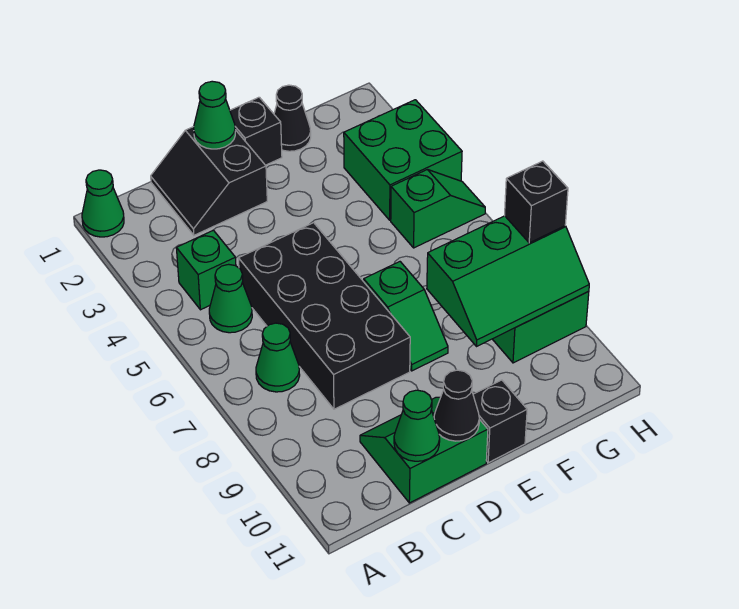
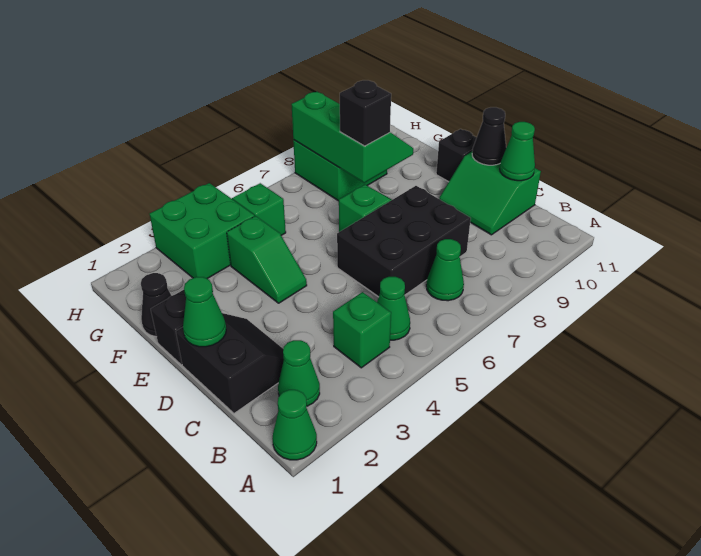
none -> green 1x1 cone [278,340,320,406]
black 2x2 slope [151,127,267,235] -> black 2x2 slope turned to [176,313,284,413]
black 2x4 brick [238,223,410,409] -> black 2x3 brick [337,186,471,297]
none -> green 1x2 slope [227,216,307,303]
black 1x1 brick [505,161,568,243] -> black 1x1 brick moved to [340,80,391,146]

